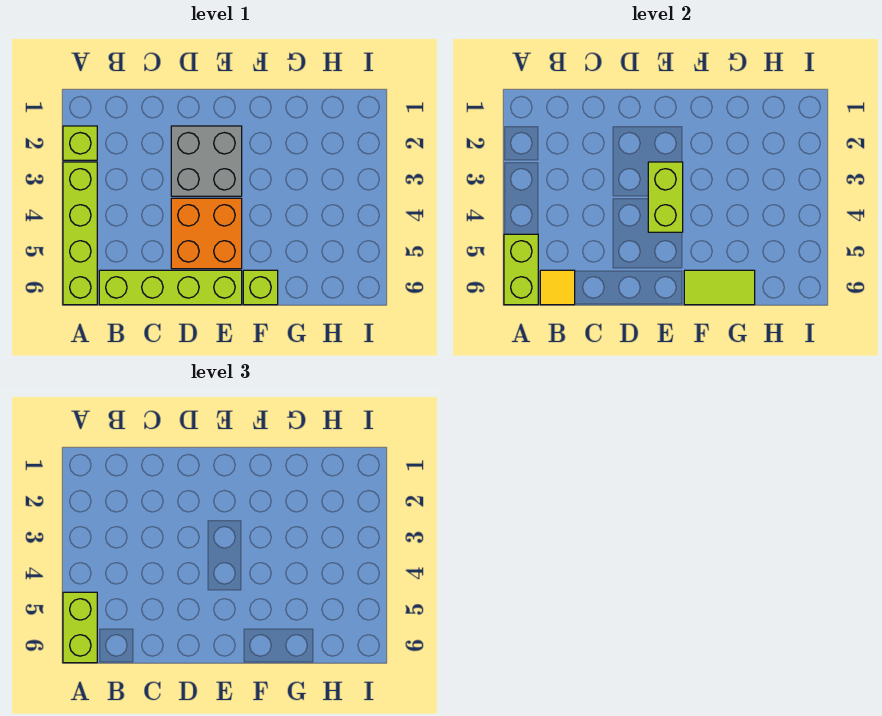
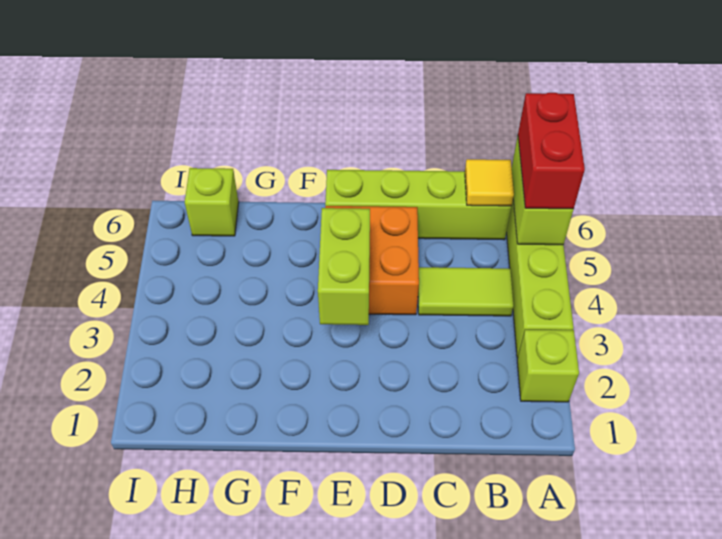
lime 1x2 brick [63,592,97,663] -> red 1x2 brick [518,93,585,209]
grey 2x2 brick [171,126,242,196] -> none
lime 1x1 brick [243,270,278,305] -> lime 1x1 brick moved to [185,168,239,236]
lime 1x2 tile [684,270,755,305] -> lime 1x2 tile moved to [418,267,514,316]

